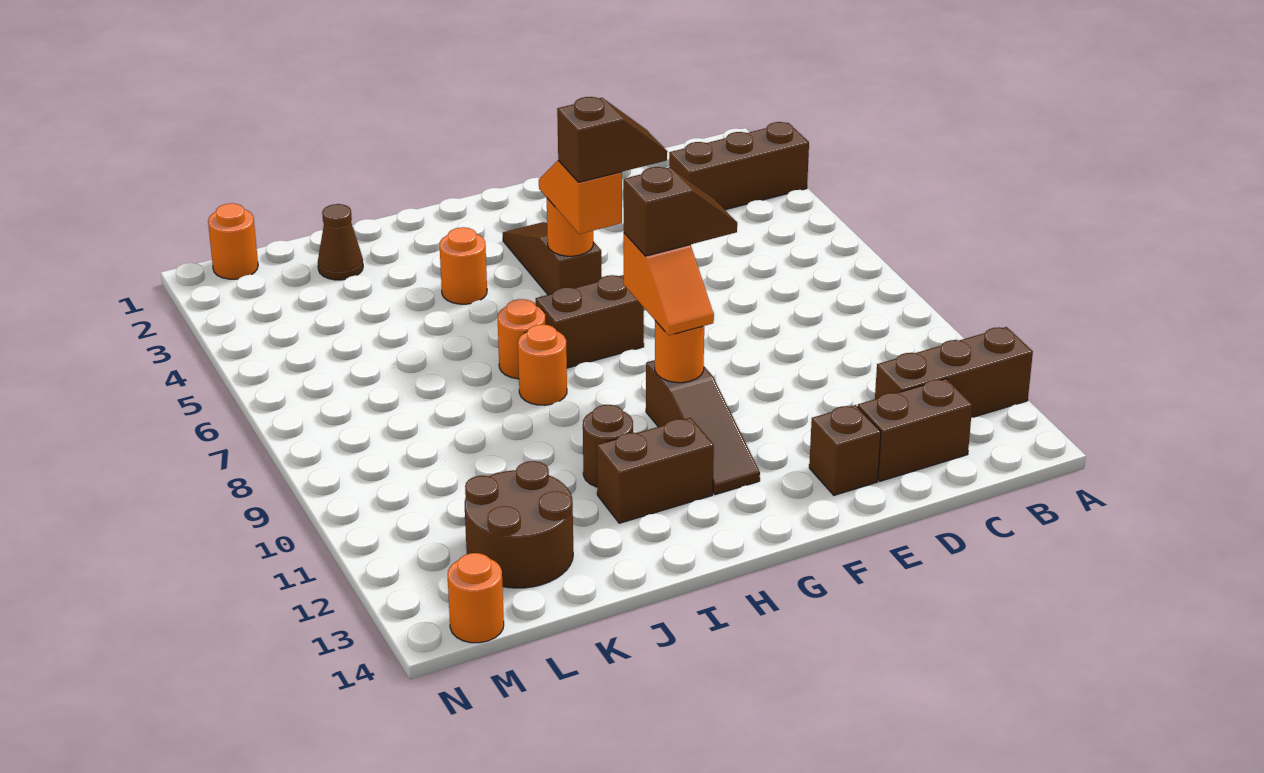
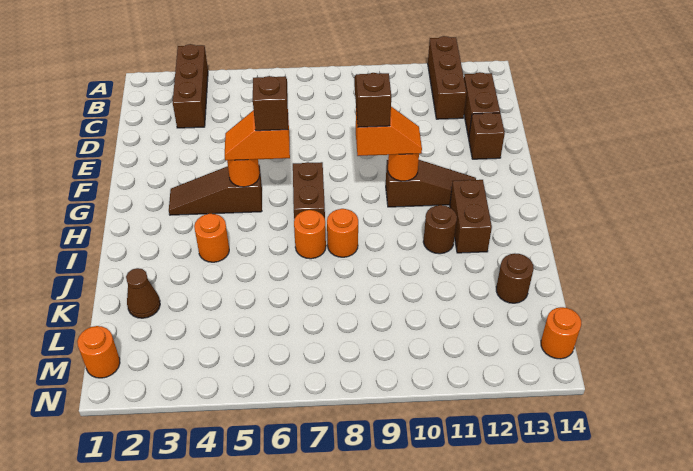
brown 2x2 round brick [465,461,573,588] -> brown 1x1 round brick [496,253,534,303]

